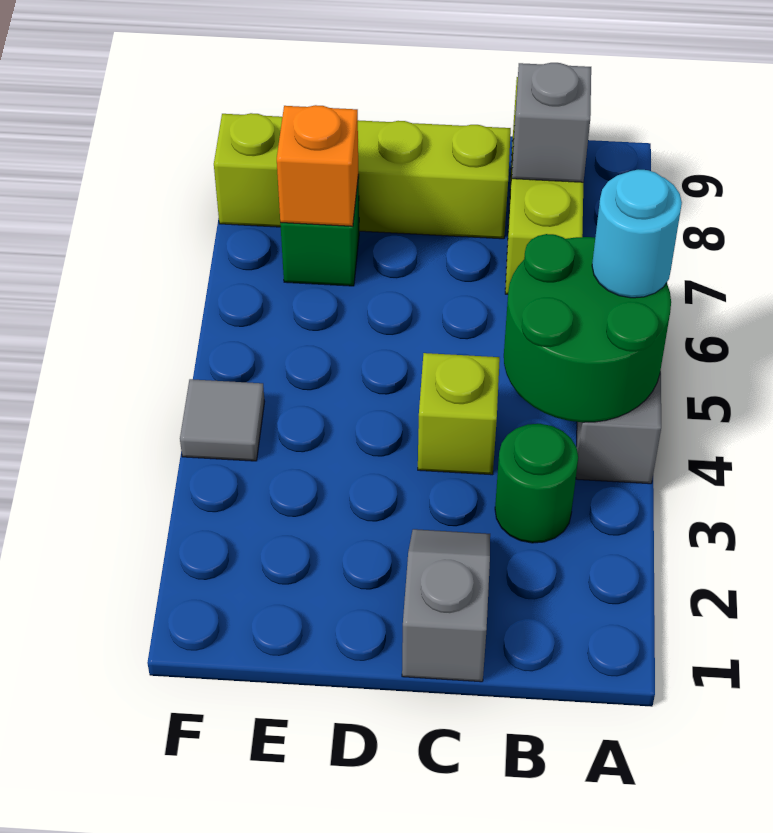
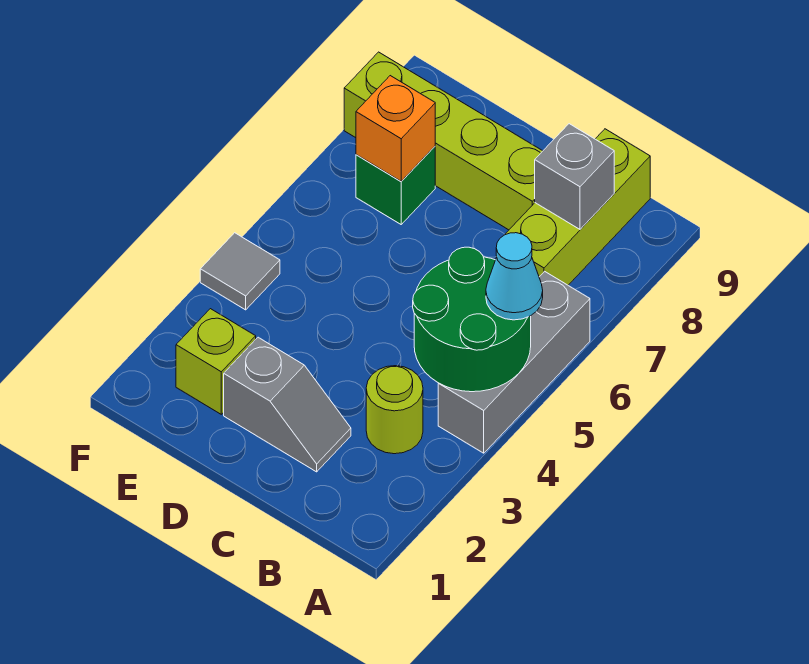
cyan 1x1 round brick [592,170,682,298] -> cyan 1x1 cone [486,233,543,320]
green 1x1 round brick [495,424,578,543] -> lime 1x1 round brick [366,366,423,454]
grey 1x2 slope [402,529,490,682] -> grey 1x2 slope turned to [224,337,351,472]
lime 1x1 brick [418,353,500,475] -> lime 1x1 brick moved to [176,309,256,414]

